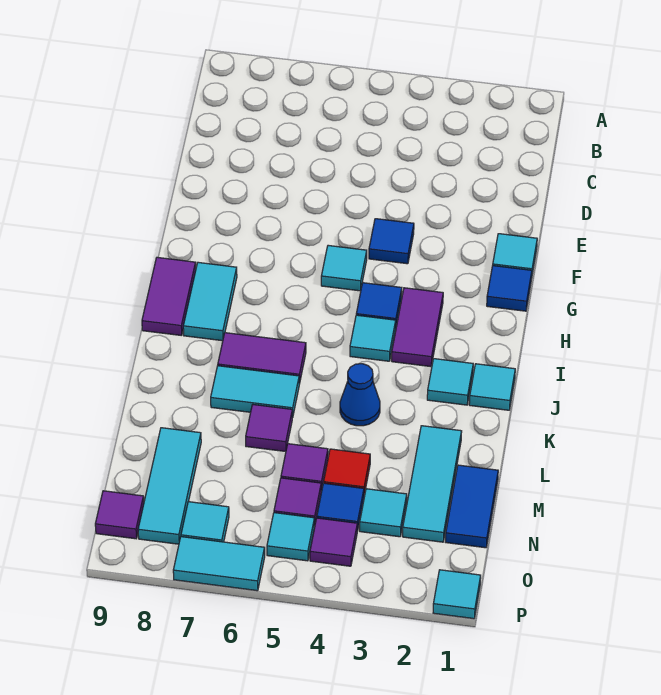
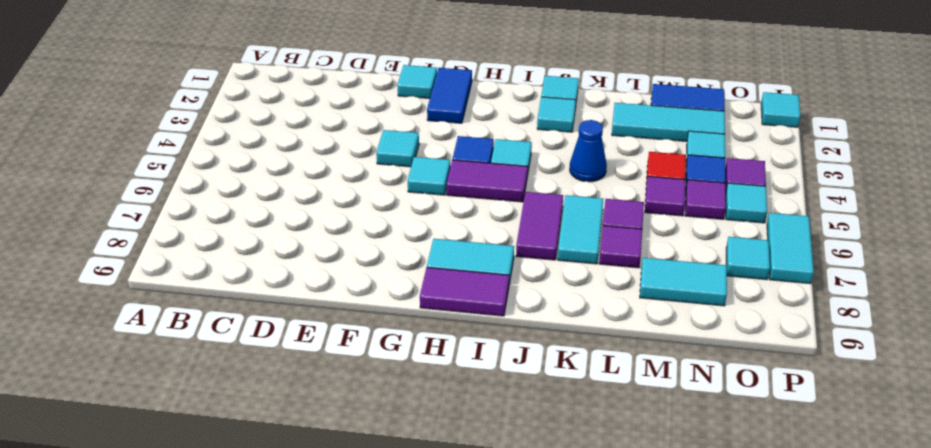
blue 1x1 tile [369,219,414,264] -> cyan 1x1 tile [376,130,419,167]
blue 1x1 tile [487,266,532,311] -> blue 1x2 tile [427,68,472,123]
purple 1x2 tile [392,288,443,367] -> purple 1x2 tile moved to [447,160,528,202]
cyan 1x3 tile [138,428,201,544] -> cyan 1x2 tile [640,258,727,306]
purple 1x1 tile [95,491,144,539] -> purple 1x1 tile moved to [599,226,642,268]

